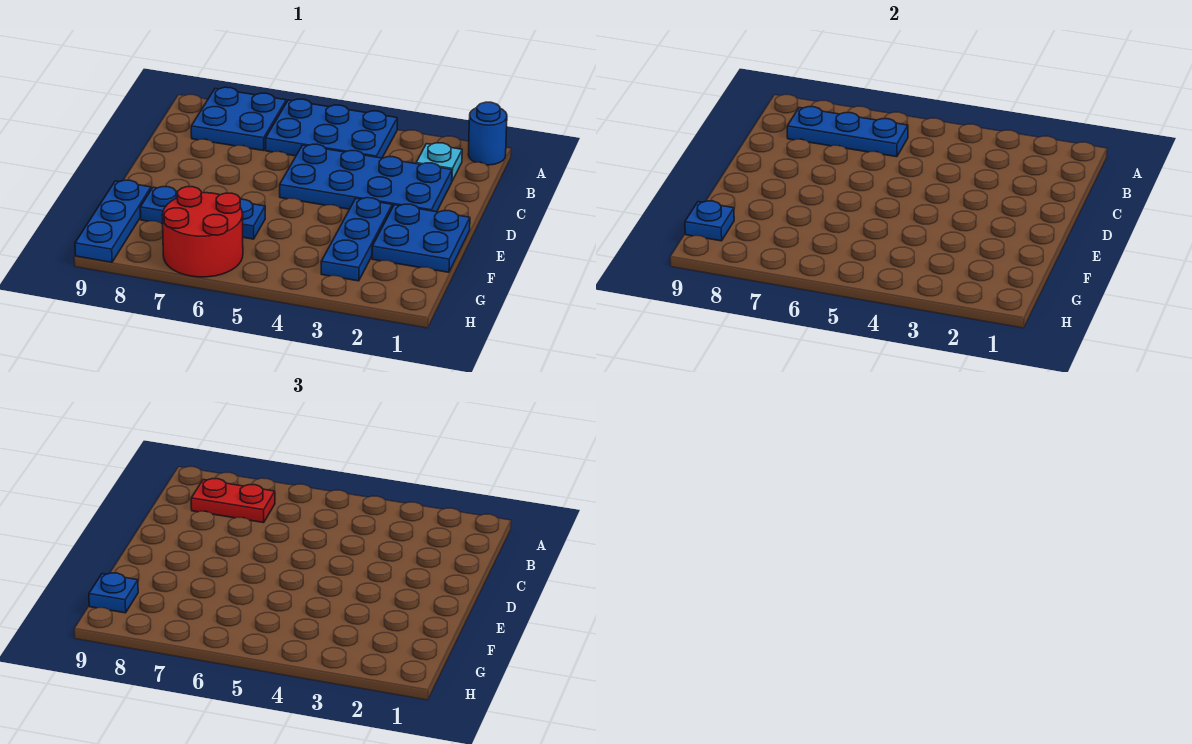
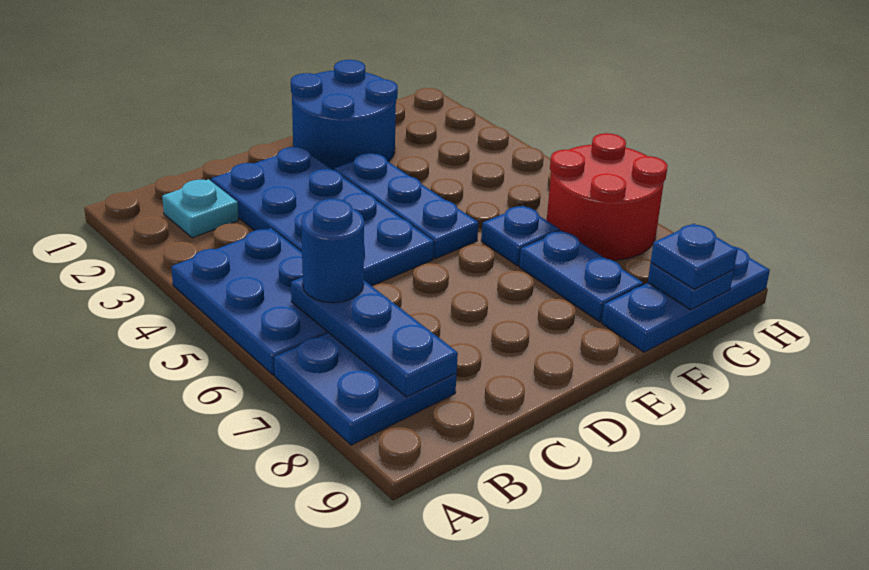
blue 1x1 round brick [468,102,507,165] -> blue 1x1 round brick moved to [301,199,364,303]
red 1x2 plate [191,479,275,523] -> none
blue 2x2 plate [372,204,470,272] -> blue 2x2 round brick [291,60,398,170]
blue 1x3 plate [321,198,392,281] -> blue 1x3 plate turned to [334,153,478,259]

